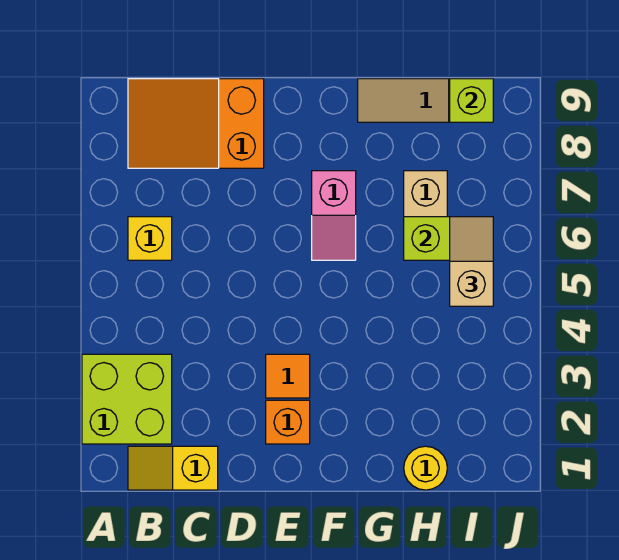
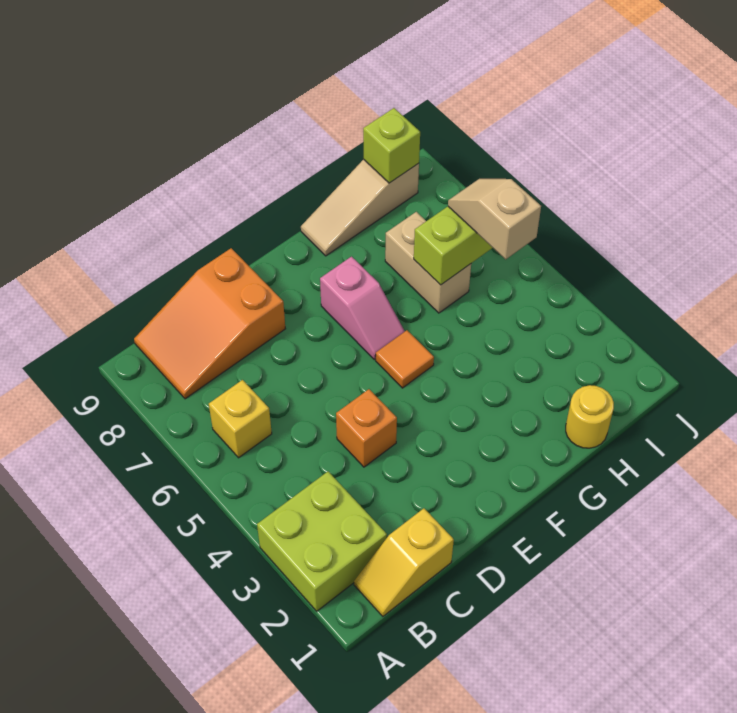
orange 1x1 brick [266,400,310,444] -> orange 1x1 brick moved to [336,389,397,467]
orange 1x1 tile [266,354,310,398] -> orange 1x1 tile moved to [376,330,434,388]

